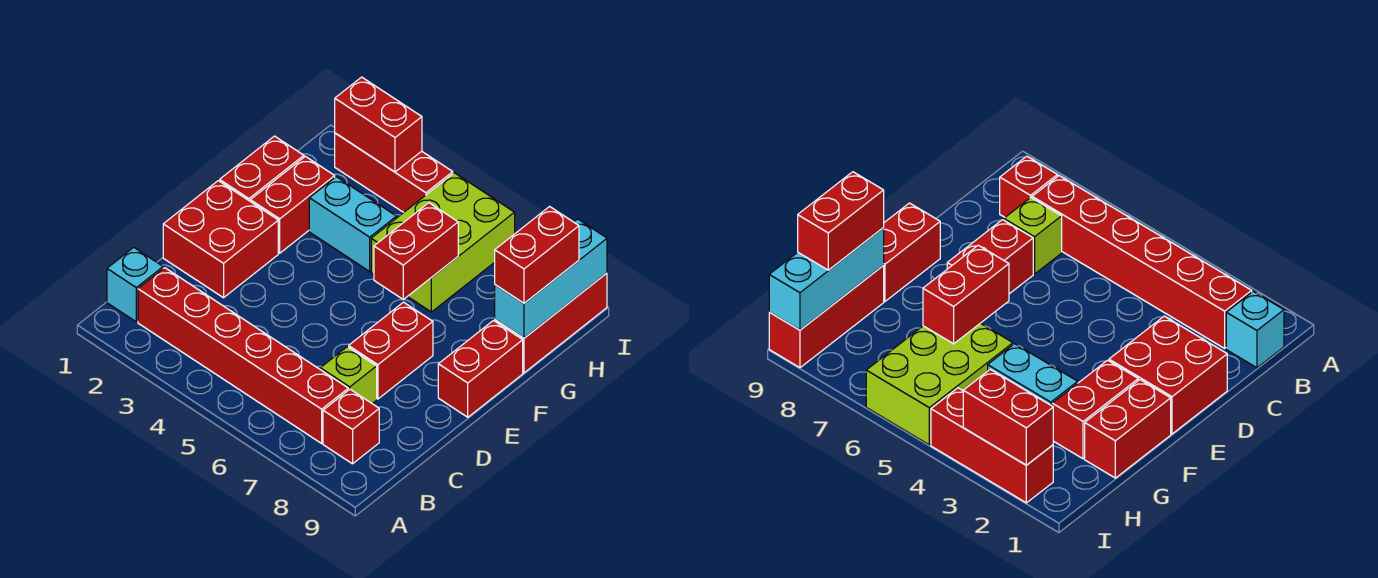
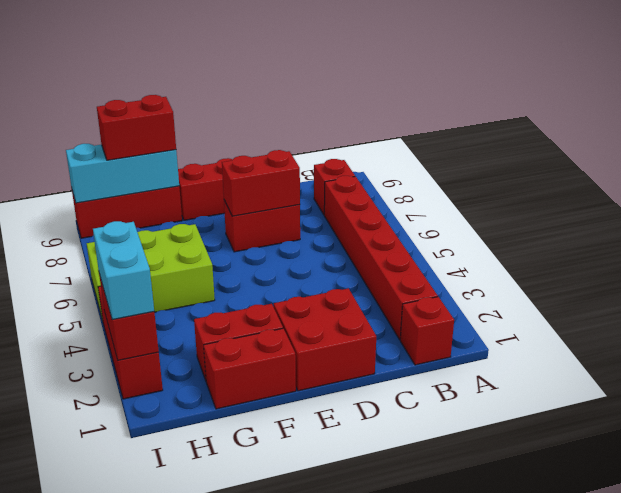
cyan 1x1 brick [107,247,163,322] -> red 1x1 brick [400,297,454,365]
lime 1x1 brick [320,347,377,404] -> none
red 1x2 brick [374,203,458,300] -> red 1x2 brick moved to [222,150,300,216]
cyan 1x2 brick [309,177,396,271] -> cyan 1x2 brick moved to [93,221,154,320]

